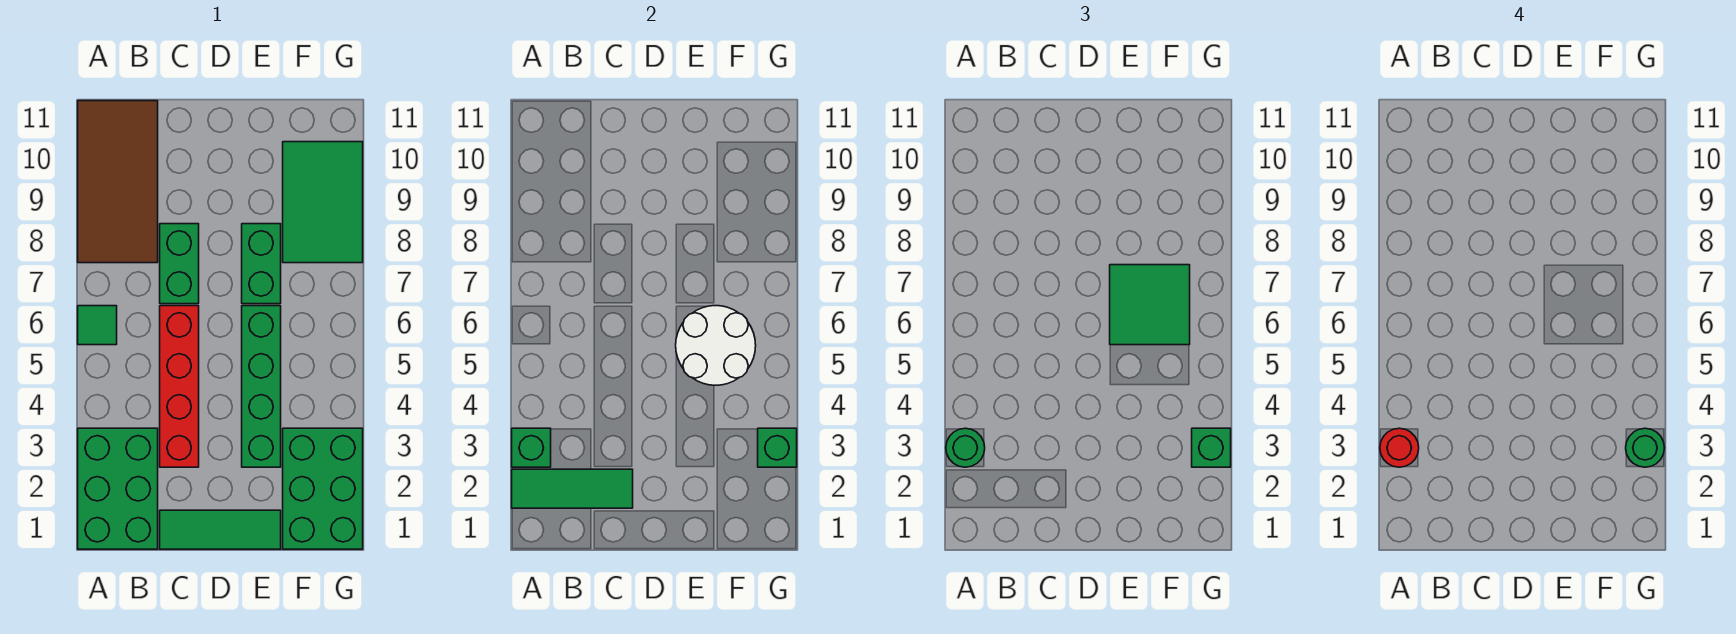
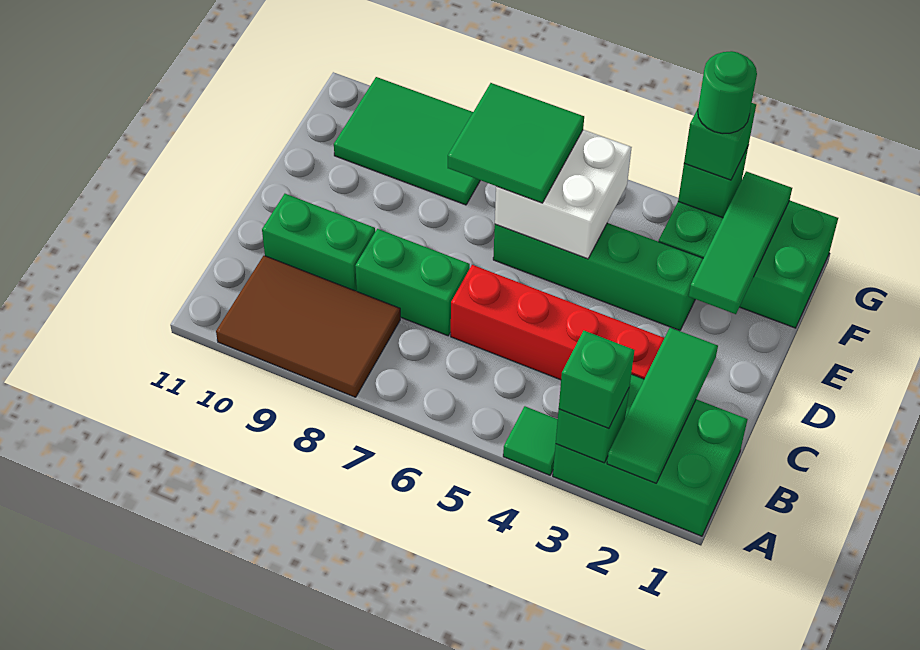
green 1x1 round brick [946,428,985,467] -> green 1x1 brick [559,331,634,429]
red 1x1 round brick [1380,428,1419,467] -> none
green 1x1 tile [78,306,117,345] -> green 1x1 tile moved to [503,406,558,475]
brown 2x4 tile [78,101,158,263] -> brown 2x3 tile [216,256,400,397]
green 1x3 tile [160,510,281,549] -> green 1x3 tile moved to [689,171,792,314]
white 2x2 round brick [676,306,756,385] -> white 2x2 brick [495,130,632,259]
green 1x2 brick [242,224,281,304] -> green 1x2 brick moved to [262,194,375,291]

